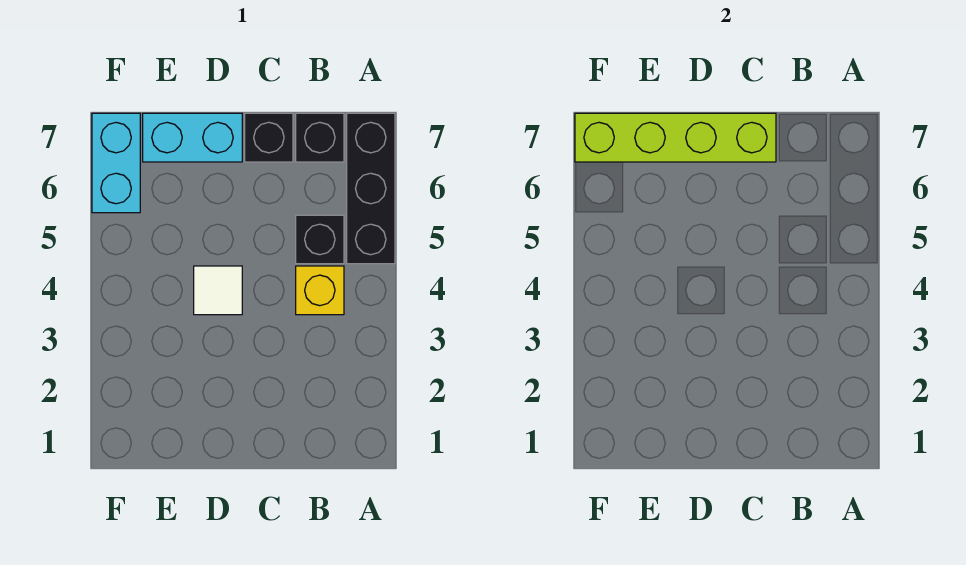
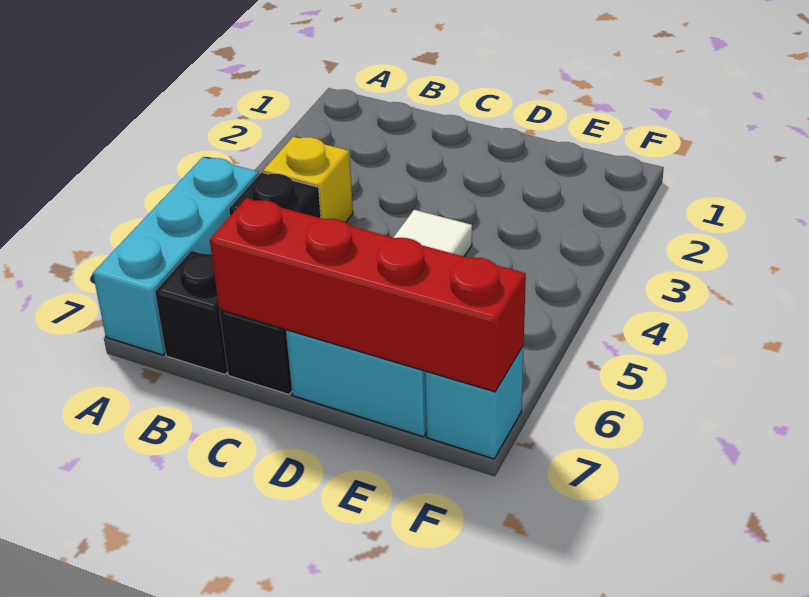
black 1x3 brick [347,113,395,264] -> cyan 1x3 brick [93,157,259,355]
lime 1x4 brick [575,113,776,162] -> red 1x4 brick [210,198,526,392]
cyan 1x2 brick [92,113,140,213] -> cyan 1x1 brick [425,346,524,459]

